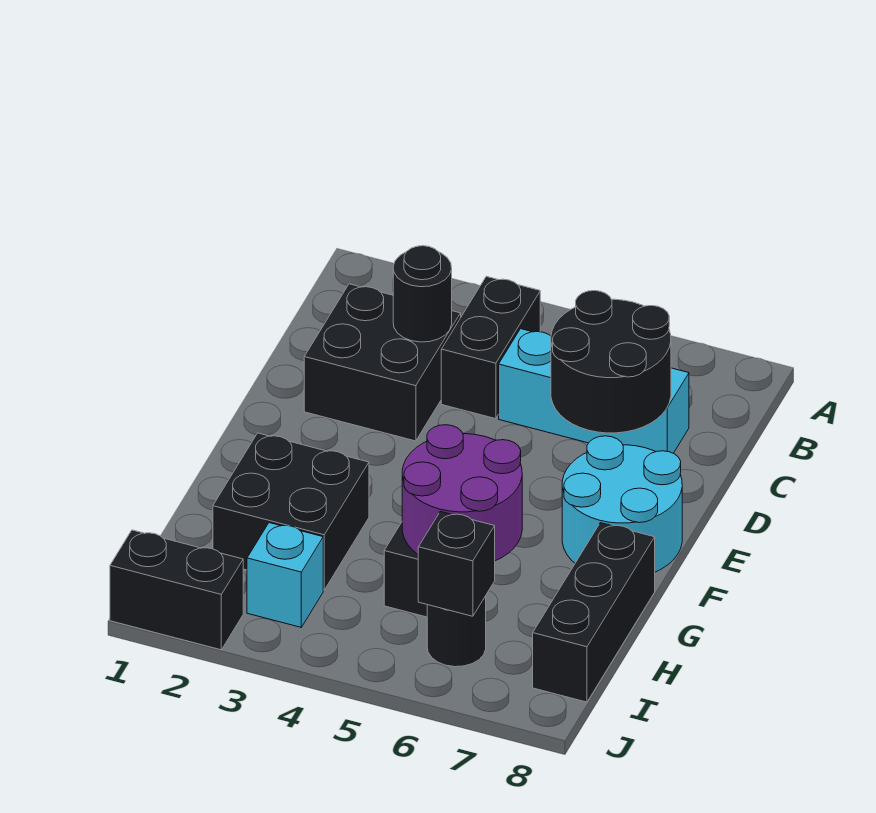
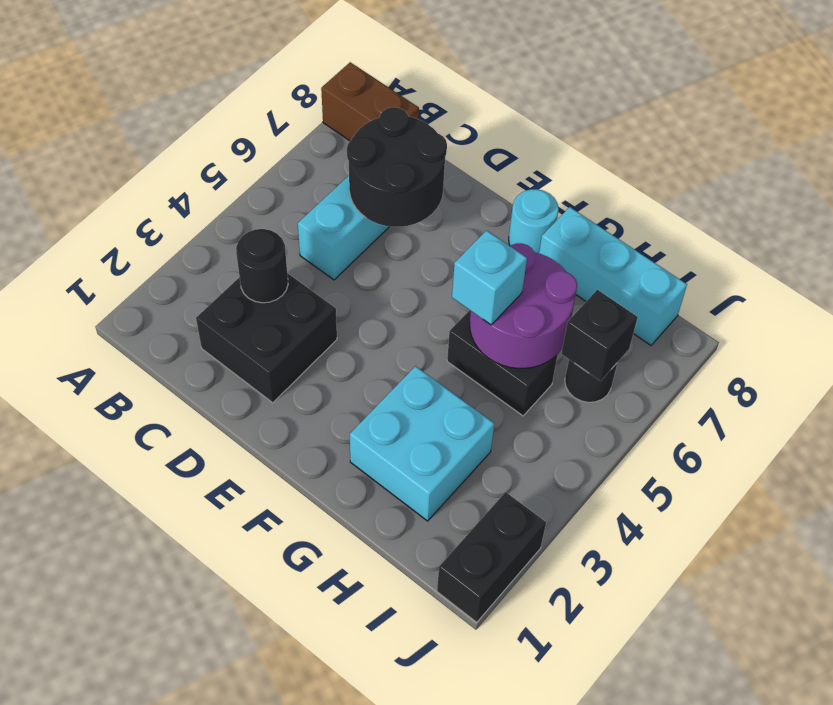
none -> brown 1x2 brick [321,62,419,141]
black 1x2 brick [441,276,540,419] -> none
cyan 2x2 round brick [562,436,682,572] -> cyan 1x1 round brick [509,189,559,253]
black 2x2 brick [213,433,369,590] -> cyan 2x2 brick [350,366,494,521]
black 1x3 brick [533,523,655,702] -> cyan 1x3 brick [539,207,687,345]
cyan 1x1 brick [247,523,323,627] -> cyan 1x1 brick moved to [452,230,527,325]

